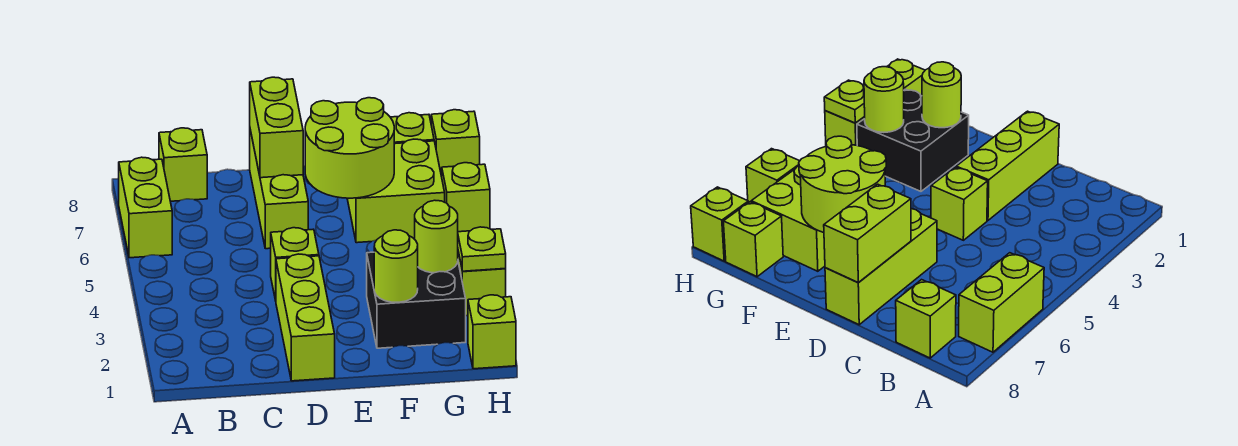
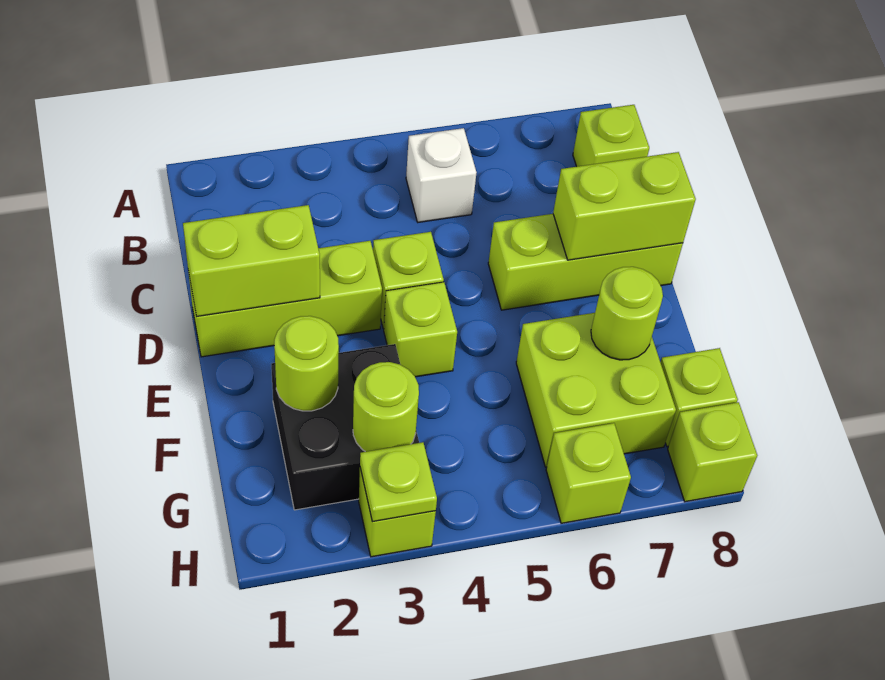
lime 1x2 brick [119,157,172,258] -> lime 1x2 brick moved to [183,205,320,316]
none -> white 1x1 brick [406,128,477,222]
lime 2x2 round brick [305,98,394,198] -> lime 1x1 round brick [591,267,663,360]
lime 1x1 brick [468,295,516,369] -> lime 1x1 brick moved to [384,282,457,377]

